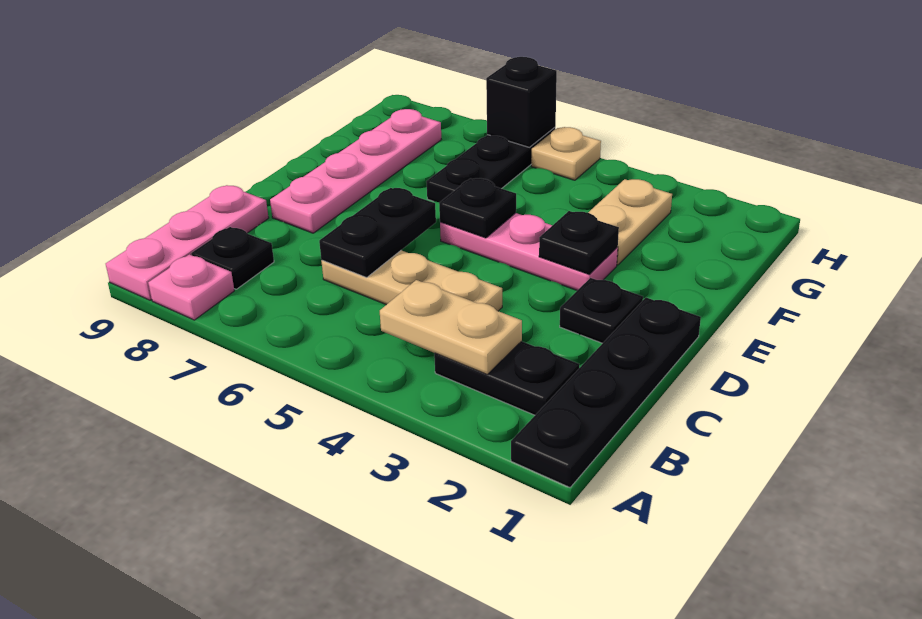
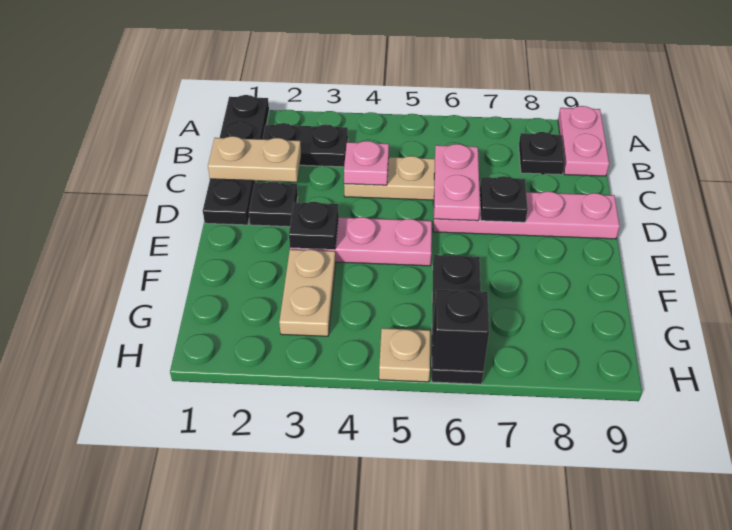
pink 1x1 plate [148,254,234,320] -> pink 1x1 plate moved to [344,141,389,185]
pink 1x3 plate [106,185,269,300] -> pink 1x2 plate [558,106,609,176]
tan 1x2 plate [380,280,522,374] -> tan 1x2 plate moved to [208,136,301,182]
black 1x2 plate [319,188,436,278] -> pink 1x2 plate [434,144,480,221]
pink 1x4 plate [270,109,441,233] -> pink 1x4 plate turned to [433,191,620,239]
black 1x1 plate [439,178,516,238] -> black 1x1 plate moved to [480,176,528,222]

